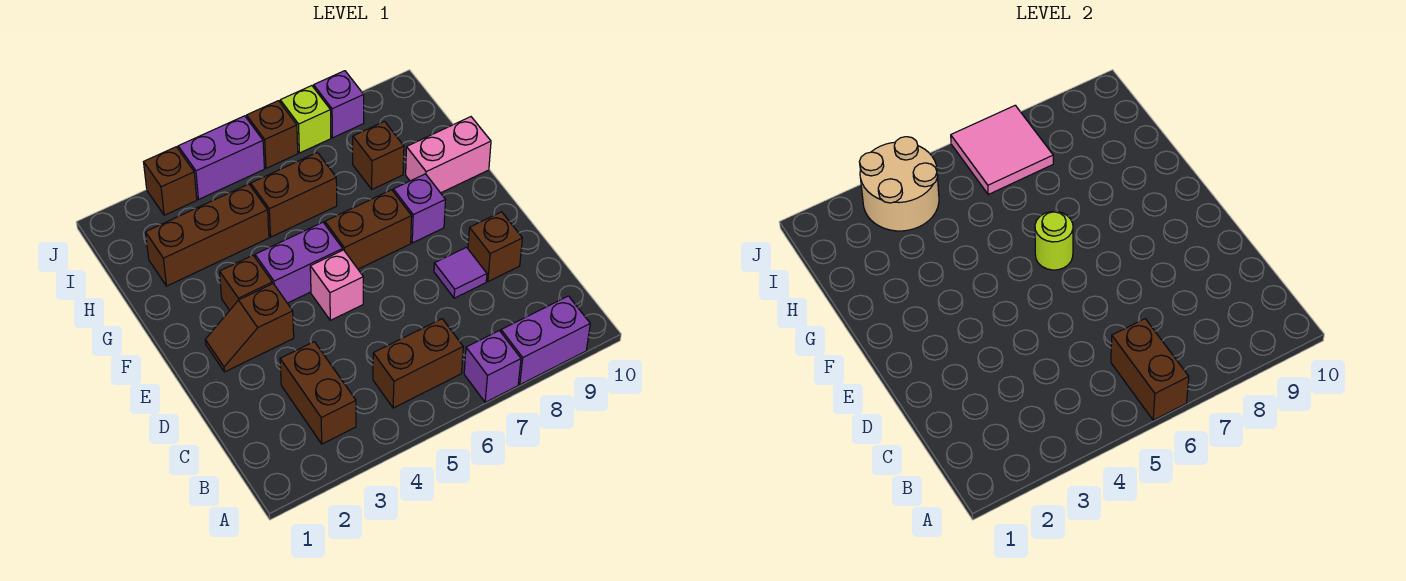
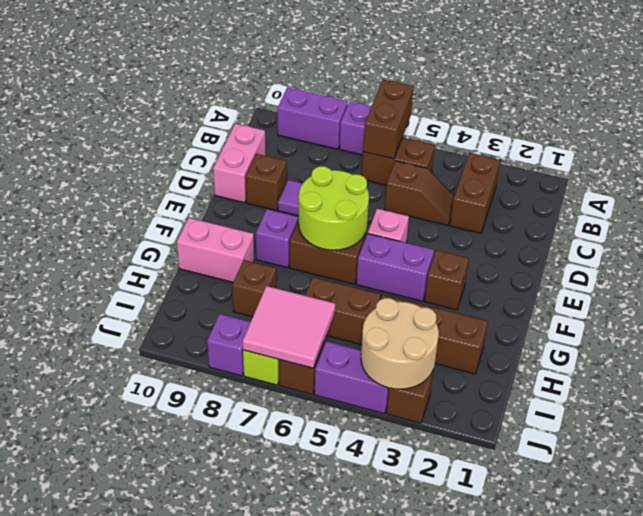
none -> pink 1x2 brick [213,124,266,203]
brown 1x2 slope [205,284,294,372] -> brown 1x2 slope moved to [385,161,454,226]
lime 1x1 round brick [1035,212,1073,270] -> lime 2x2 round brick [298,166,369,250]

